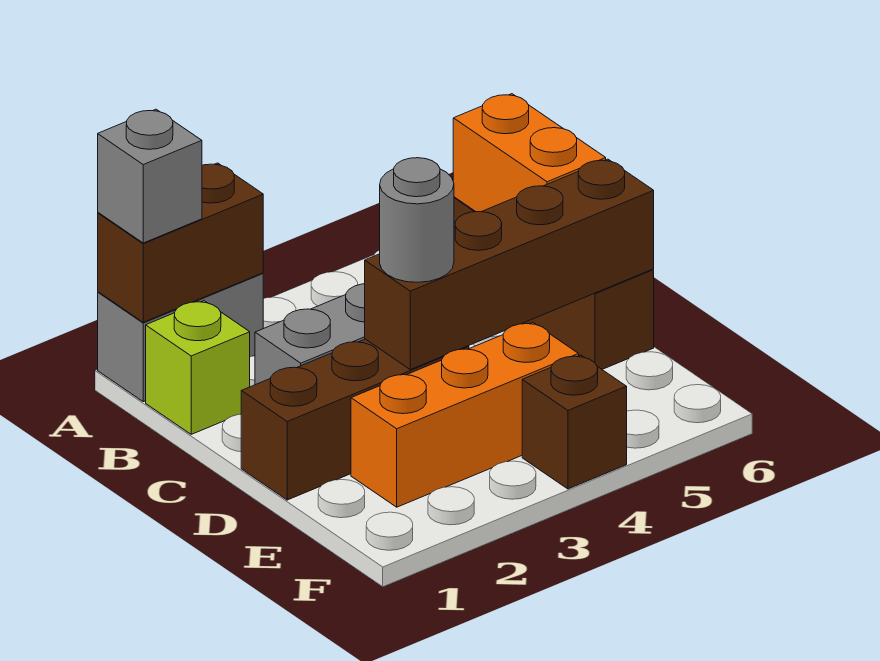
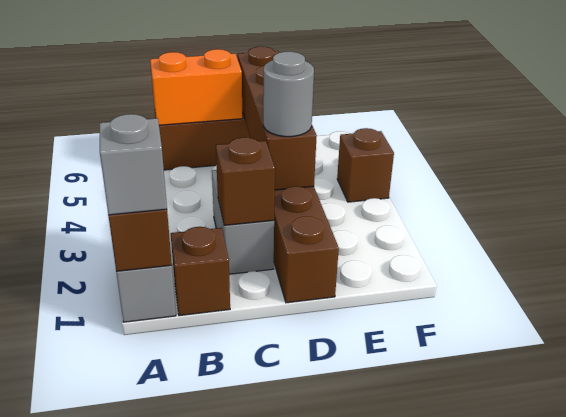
lime 1x1 brick [146,301,250,434] -> brown 1x1 brick [171,227,230,316]
none -> brown 1x1 brick [216,137,275,225]
orange 1x3 brick [351,322,579,507] -> none

